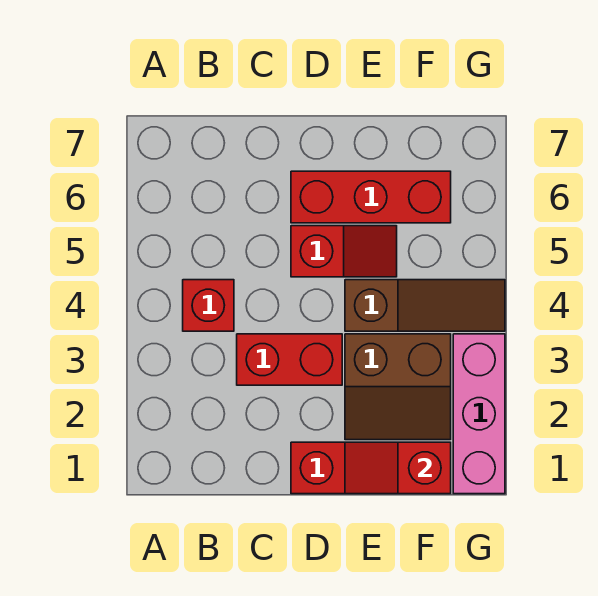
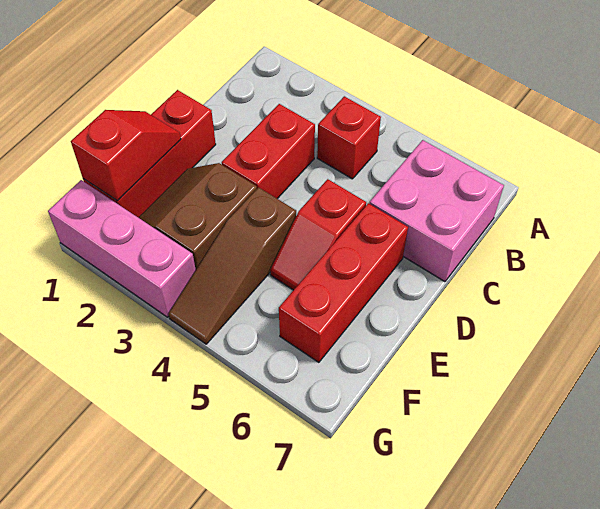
none -> pink 2x2 brick [369,140,504,282]

